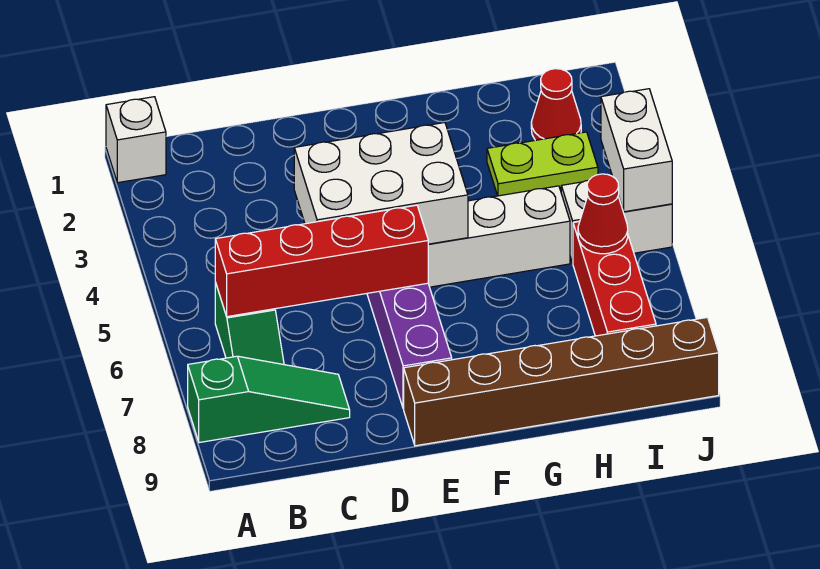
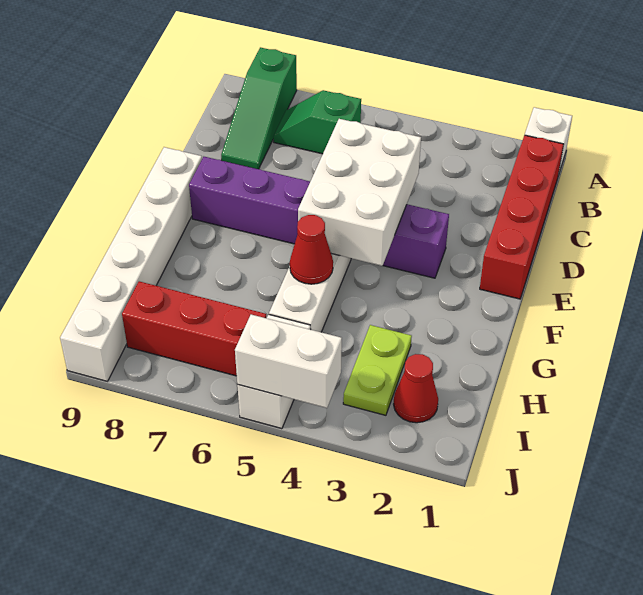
red 1x4 brick [215,205,428,317] -> red 1x4 brick moved to [480,135,564,299]
brown 1x6 brick [404,317,719,446] -> white 1x6 brick [60,147,202,381]
red 1x1 cone [578,174,628,254] -> red 1x1 cone moved to [290,215,333,284]

